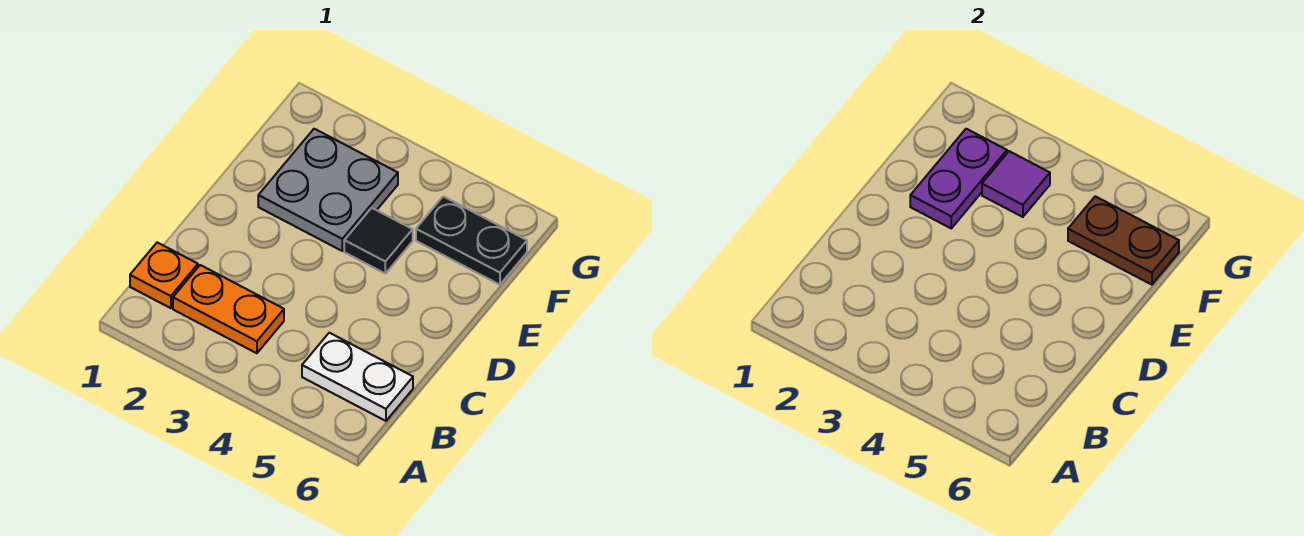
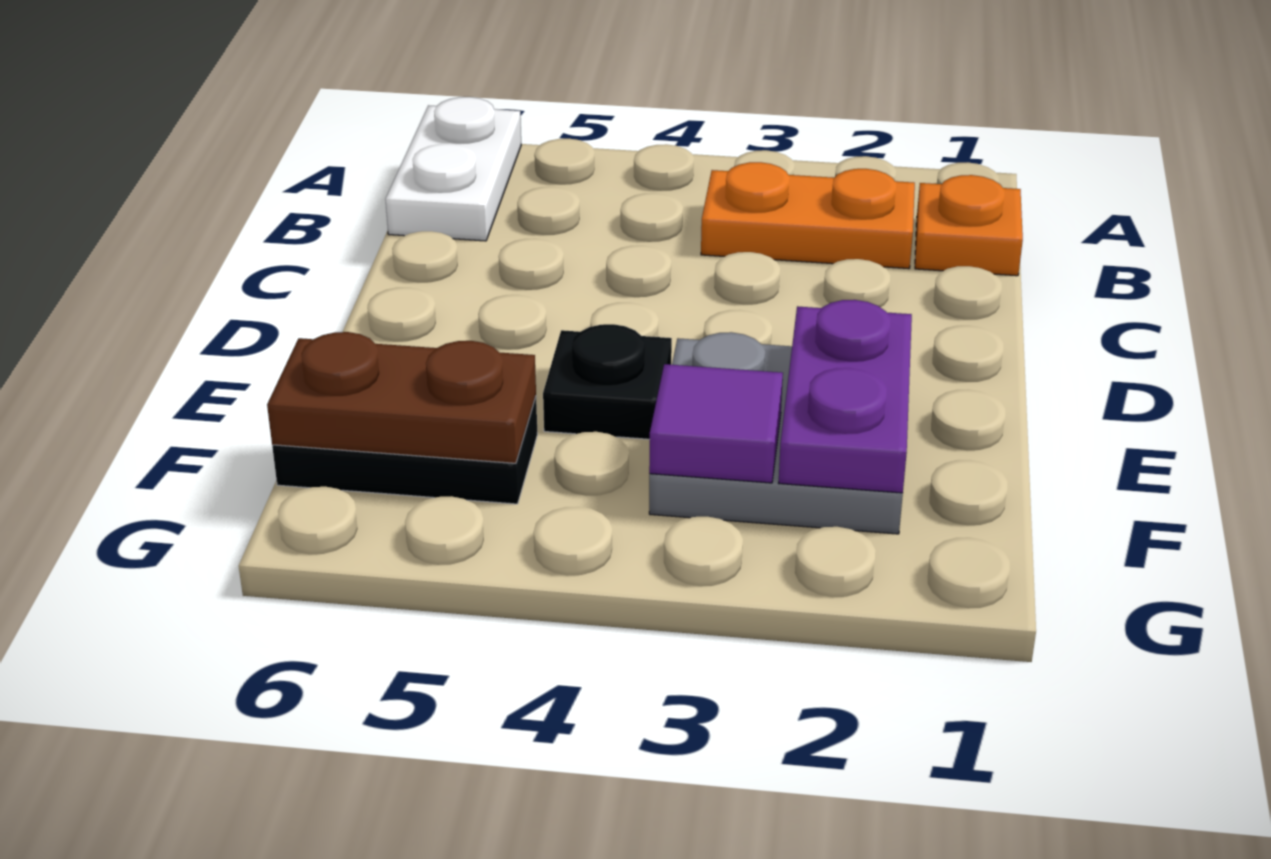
white 1x2 plate [302,333,413,421] -> white 1x2 plate turned to [385,97,521,241]
black 1x1 tile [344,208,413,273] -> black 1x1 plate [543,324,672,439]

